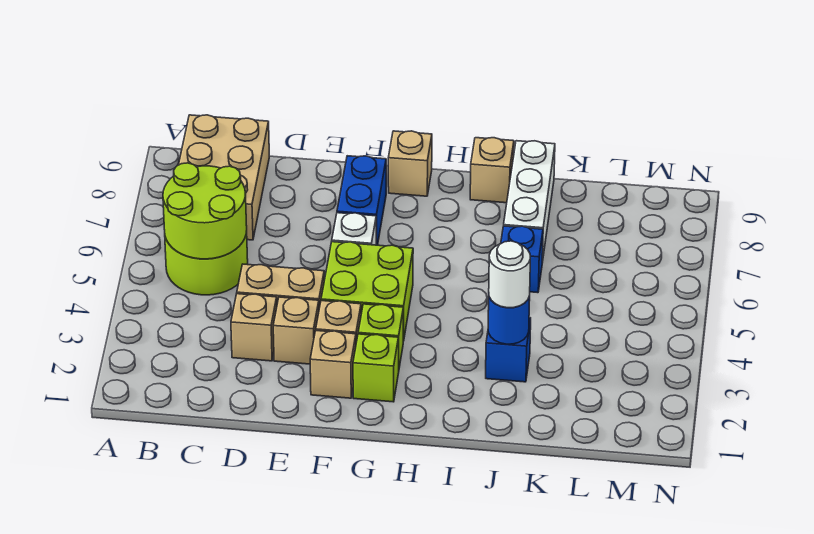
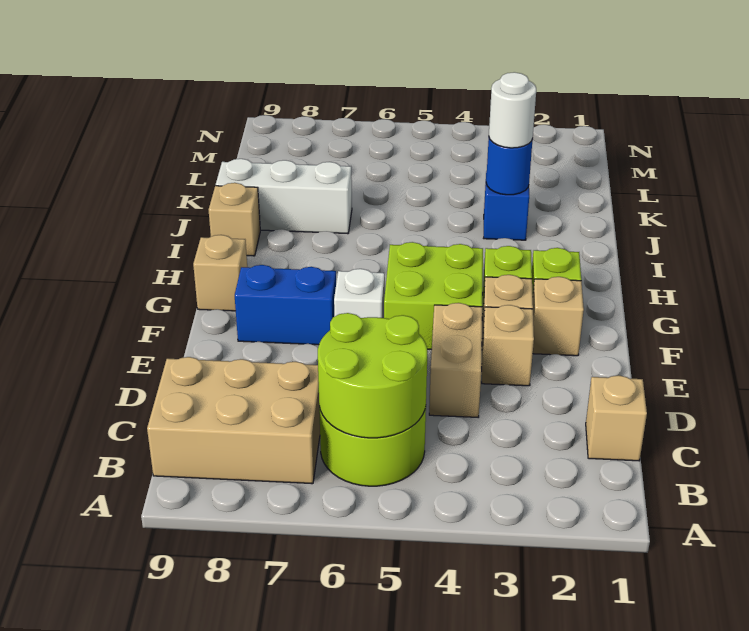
tan 1x1 brick [231,294,277,361] -> tan 1x1 brick moved to [586,375,647,461]
blue 1x1 brick [501,226,543,293] -> none

